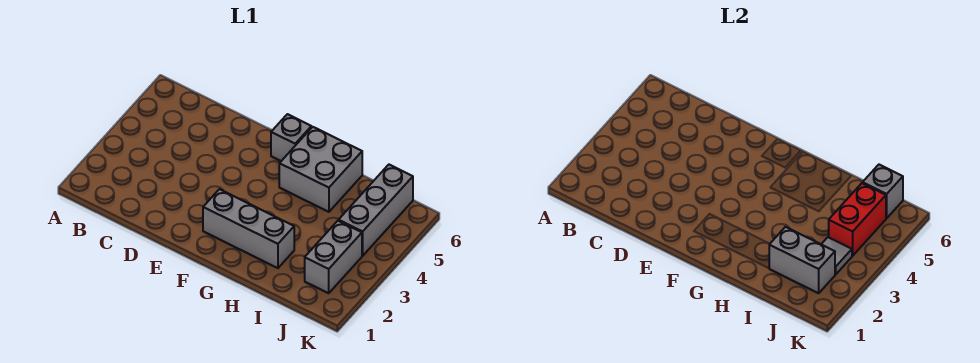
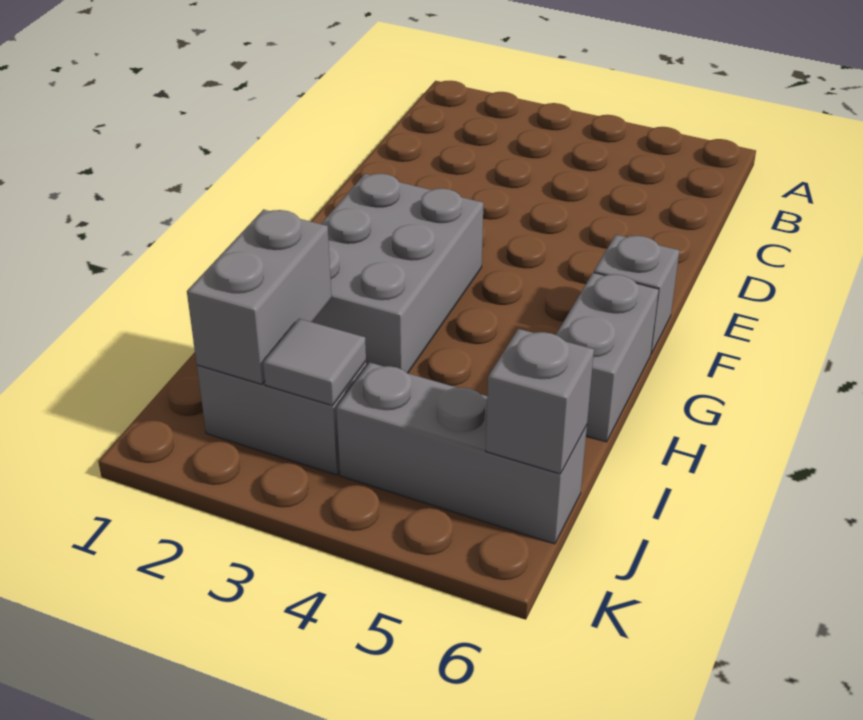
grey 1x3 brick [203,189,294,268] -> grey 2x3 brick [313,174,483,373]
grey 2x2 brick [279,127,362,212] -> grey 1x2 brick [556,273,659,442]
red 1x2 brick [829,183,886,256] -> none

